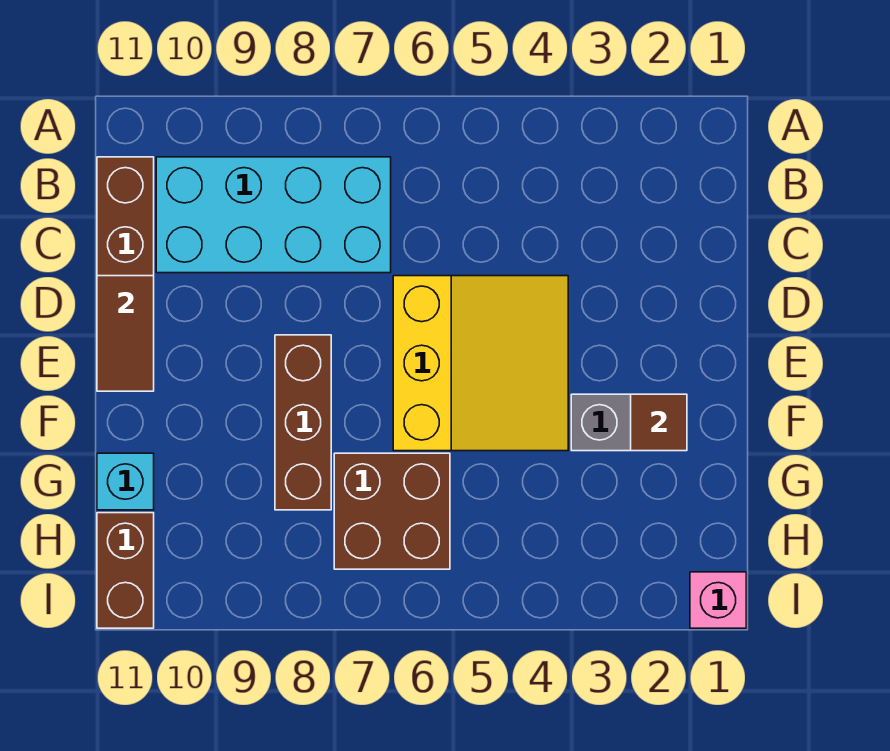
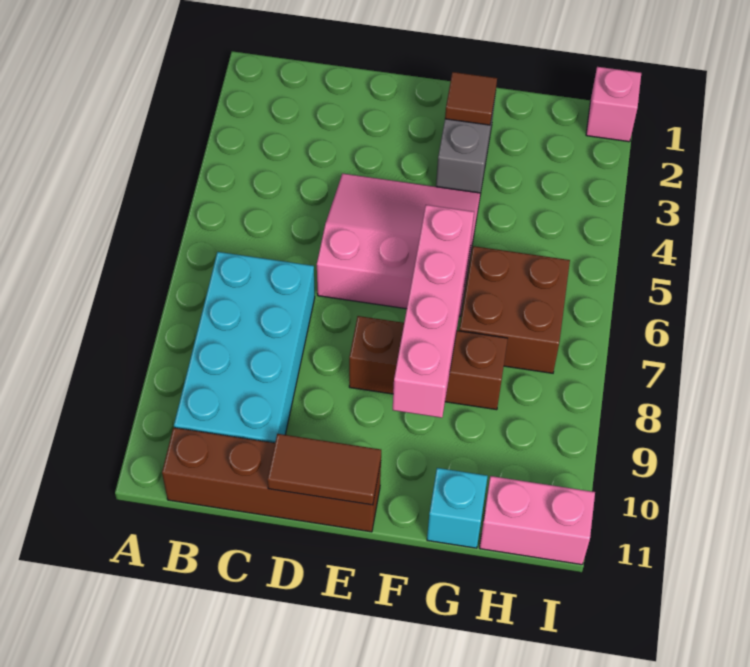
yellow 3x3 slope [393,276,568,451] -> pink 3x3 slope [317,174,480,316]
none -> pink 1x4 brick [393,205,474,418]
brown 1x2 brick [97,513,154,628] -> pink 1x2 brick [480,476,595,565]

